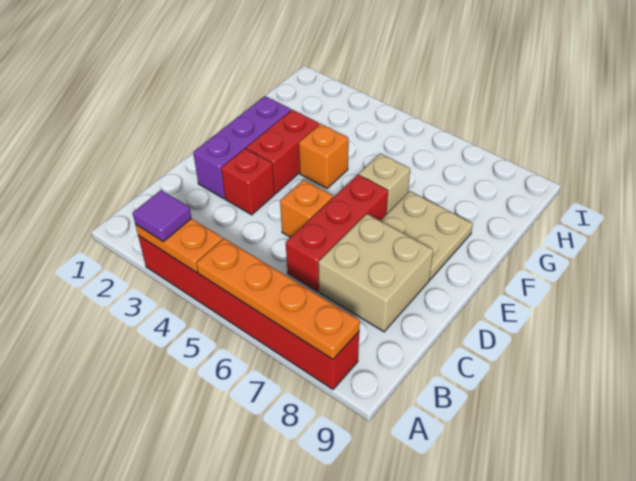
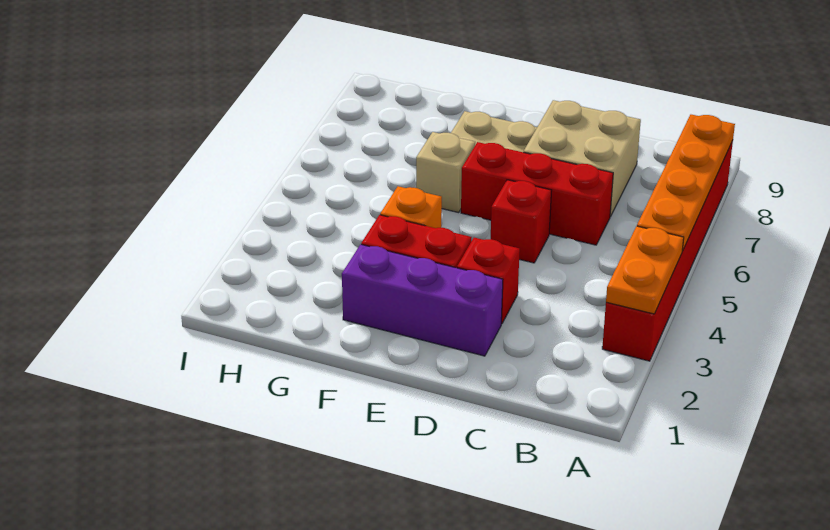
purple 1x1 tile [133,190,191,242] -> none
orange 1x1 brick [280,180,333,237] -> red 1x1 brick [491,180,552,263]

